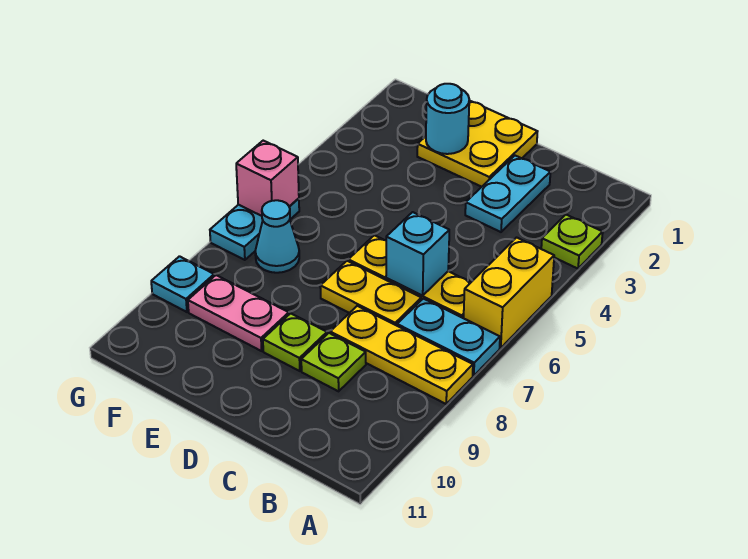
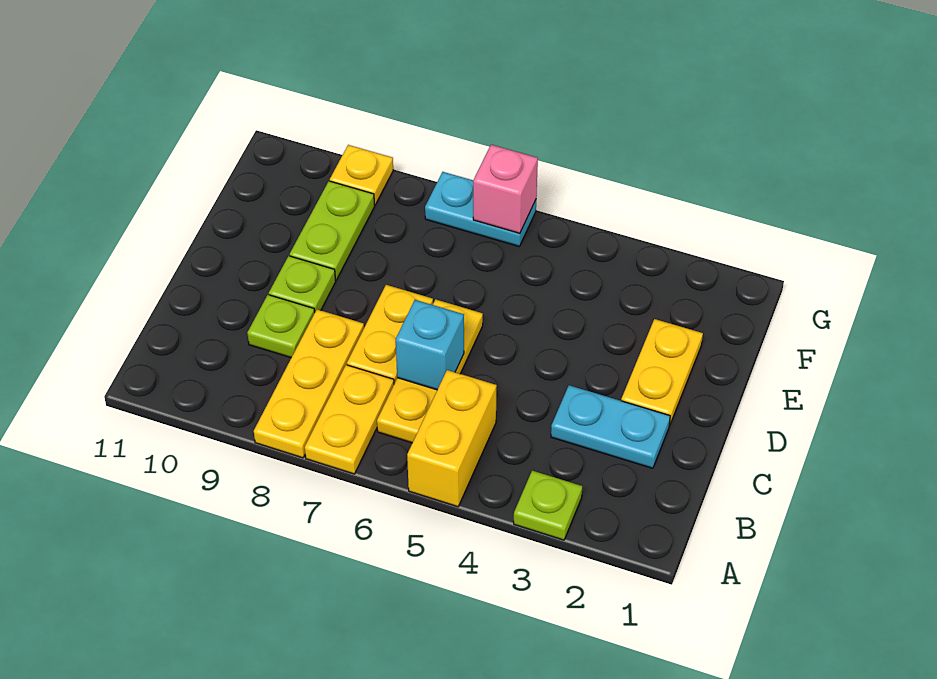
yellow 1x2 brick [464,238,554,348] -> yellow 1x2 brick turned to [407,370,497,507]
cyan 1x2 plate [397,299,500,376] -> yellow 1x2 plate [305,365,394,474]
yellow 2x2 plate [417,100,538,187] -> yellow 1x2 plate [621,319,703,426]
cyan 1x1 round brick [426,84,469,154] -> none
pink 1x2 plate [188,275,289,351] -> lime 1x2 plate [290,181,375,280]
cyan 1x1 cone [255,200,299,273] -> none
cyan 1x1 plate [151,256,214,312] -> yellow 1x1 plate [330,145,393,205]

